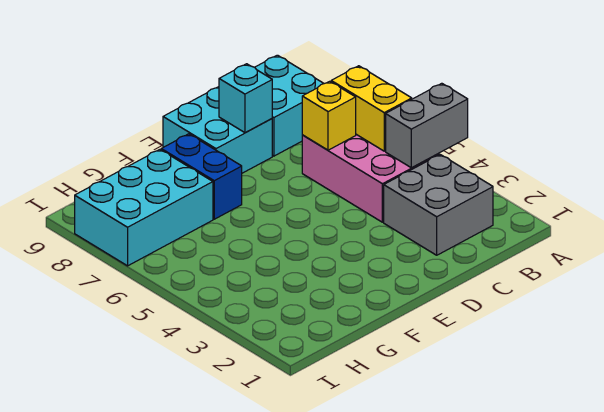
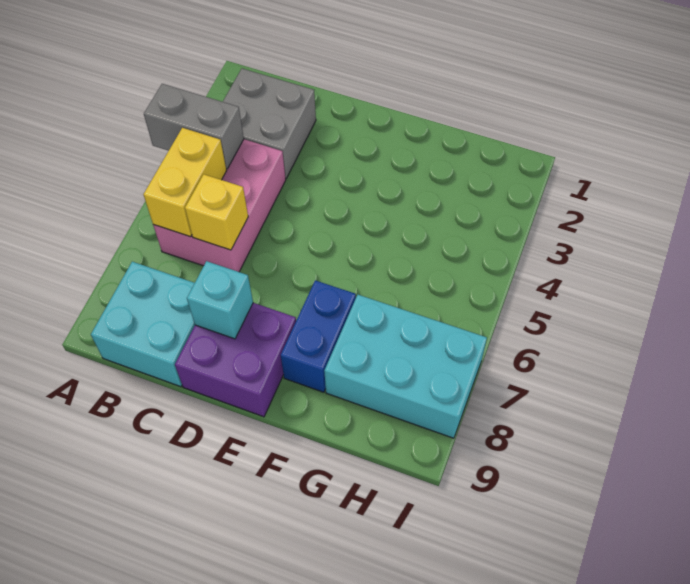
cyan 2x2 brick [163,87,272,173] -> purple 2x2 brick [175,303,296,417]

